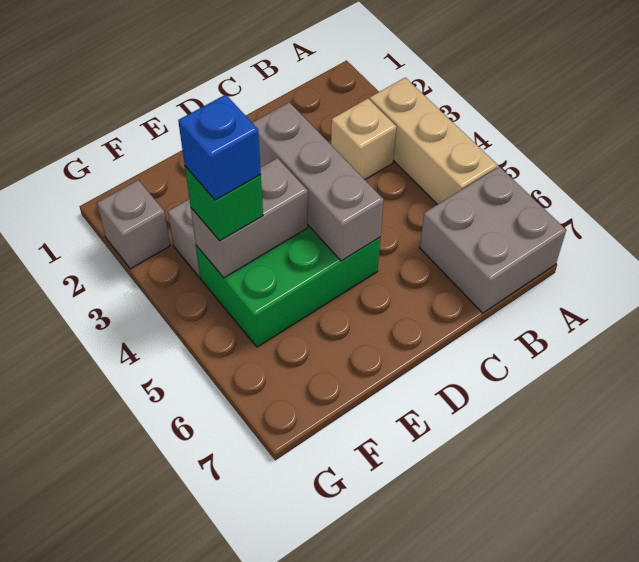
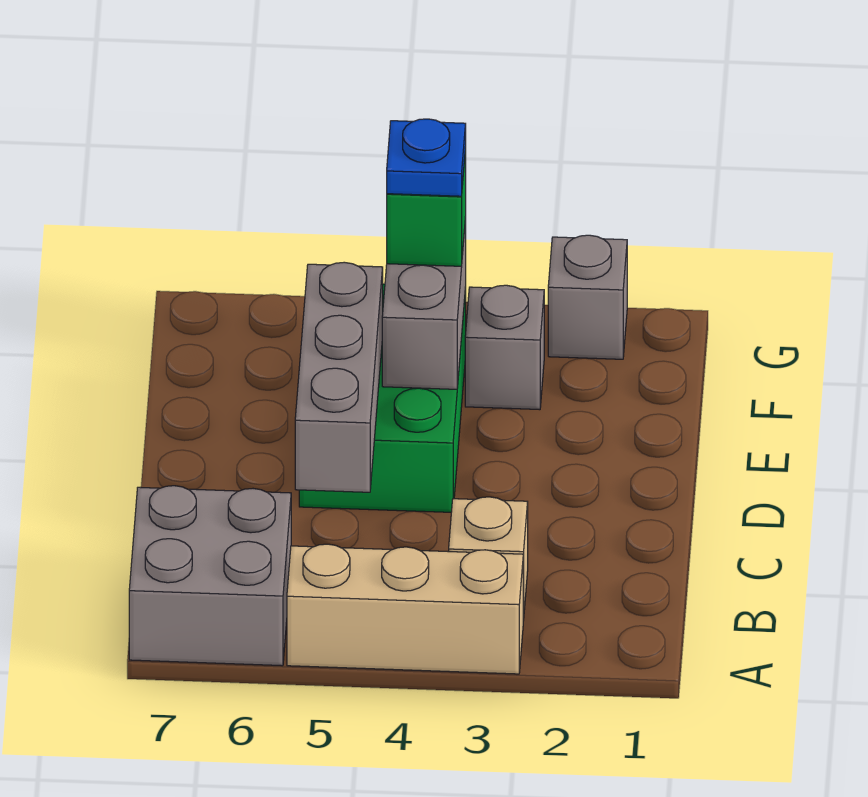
grey 1x3 brick [252,102,384,261] -> grey 1x3 brick turned to [295,262,383,492]
blue 1x1 brick [178,95,261,200] -> blue 1x1 plate [387,119,466,196]

